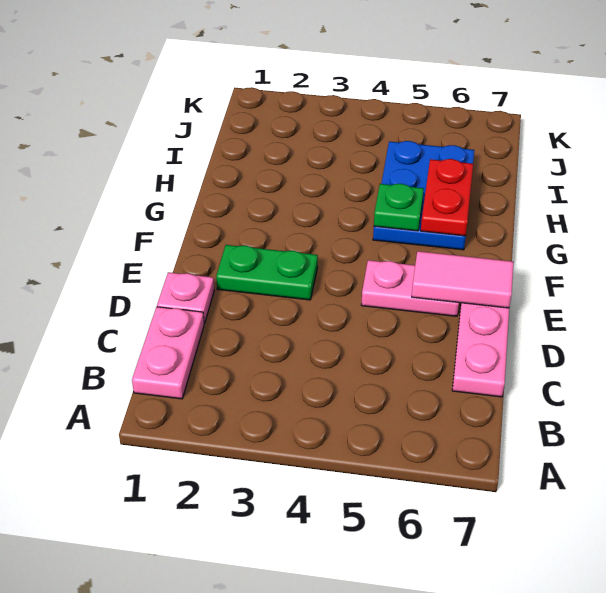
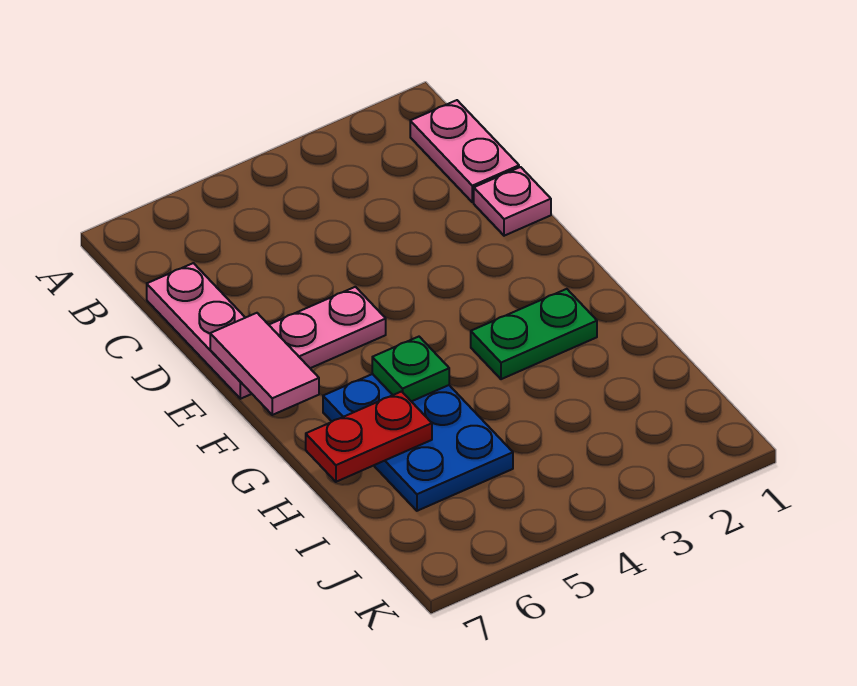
green 1x2 plate [216,245,318,300] -> green 1x2 plate moved to [471,289,597,379]
pink 1x2 tile [412,251,514,308] -> pink 1x2 tile turned to [210,313,319,415]
red 1x2 plate [421,159,473,236] -> red 1x2 plate turned to [306,391,432,482]

